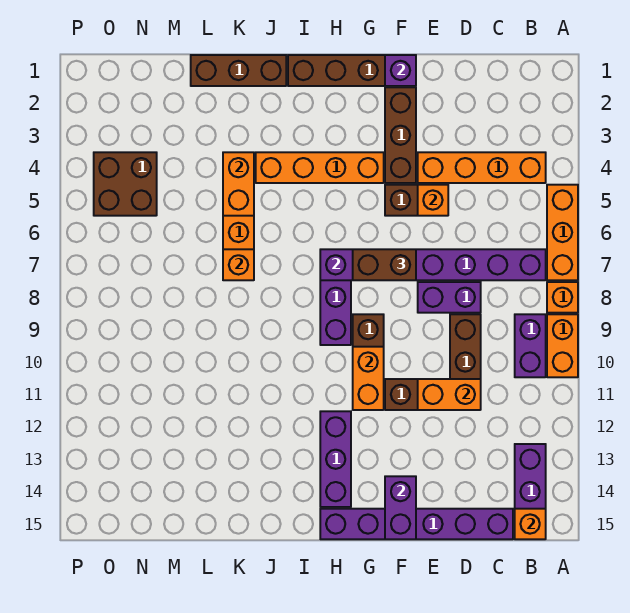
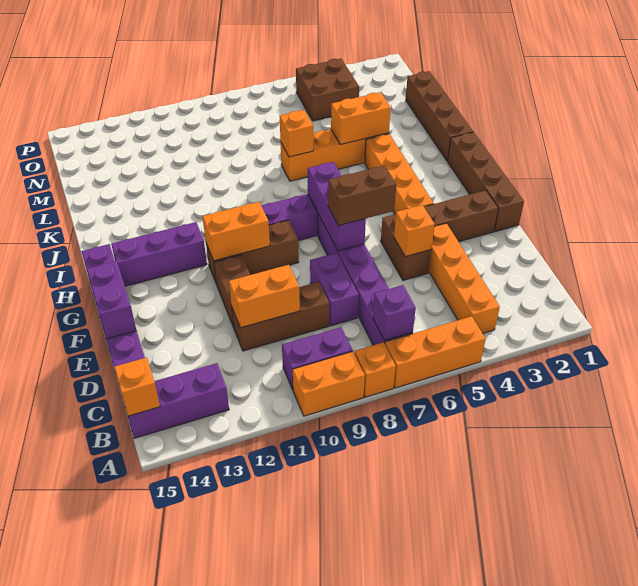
orange 1x2 brick [418,379,481,410] -> orange 1x2 brick turned to [229,265,300,328]
purple 1x1 brick [385,55,416,86] -> purple 1x1 brick moved to [373,285,416,340]
brown 1x2 brick [353,249,416,280] -> brown 1x2 brick turned to [328,165,396,226]
purple 1x2 brick [385,476,416,539] -> purple 1x2 brick turned to [87,261,136,339]
brown 1x3 brick [191,55,286,86] -> brown 1x4 brick [406,71,473,161]

